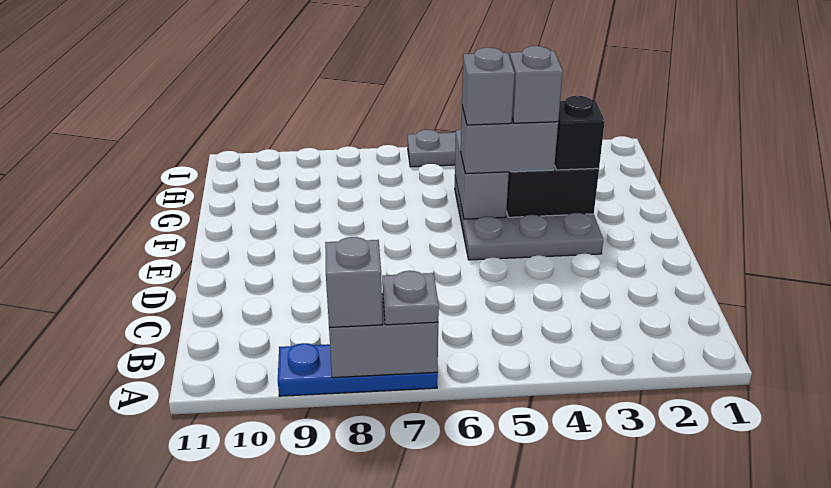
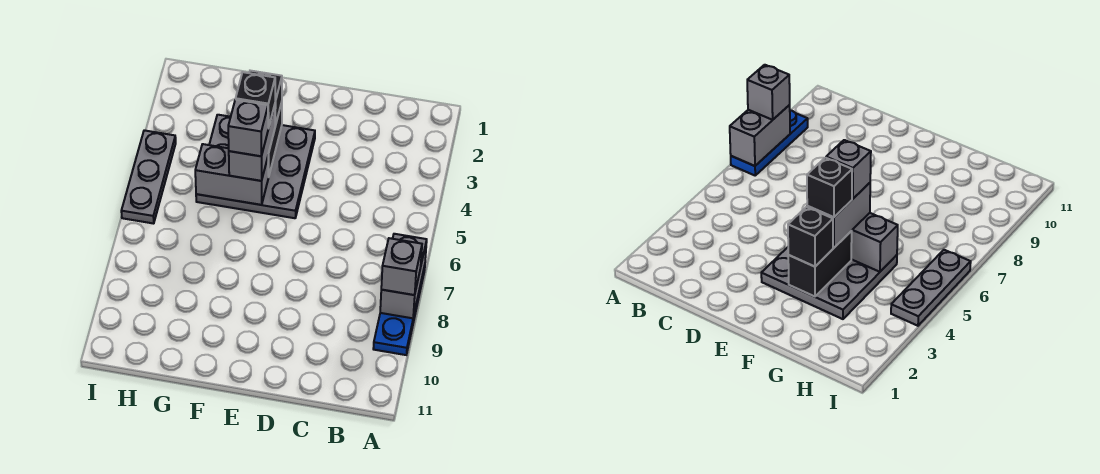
grey 1x1 plate [382,271,439,325] -> none
grey 1x1 brick [510,46,563,123] -> black 1x1 brick [236,72,275,128]

